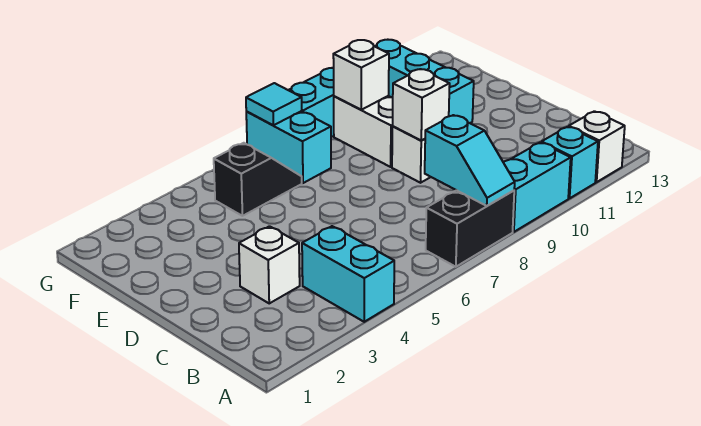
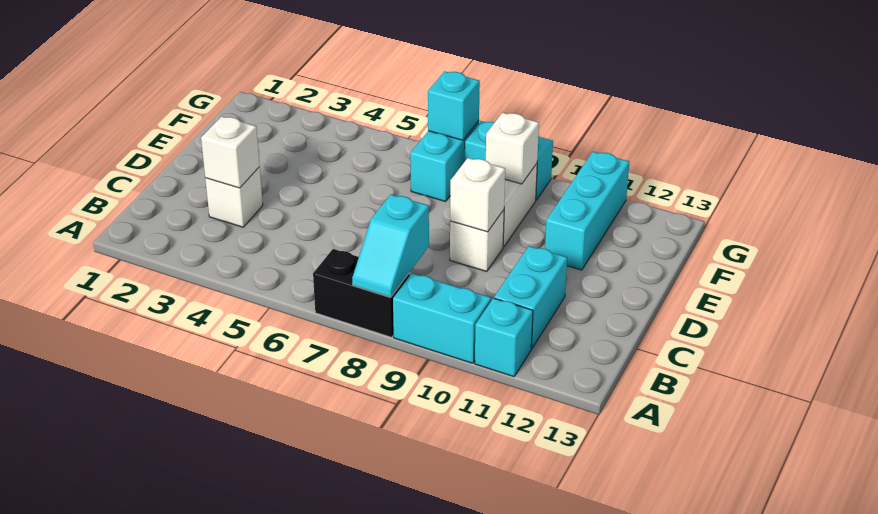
cyan 1x2 brick [302,226,394,322] -> cyan 1x2 brick moved to [494,246,567,349]
white 1x1 brick [569,111,625,182] -> white 1x1 brick moved to [201,116,260,188]
black 1x2 slope [214,143,302,216] -> none
cyan 1x1 tile [246,83,302,125] -> cyan 1x1 brick [428,71,480,140]

